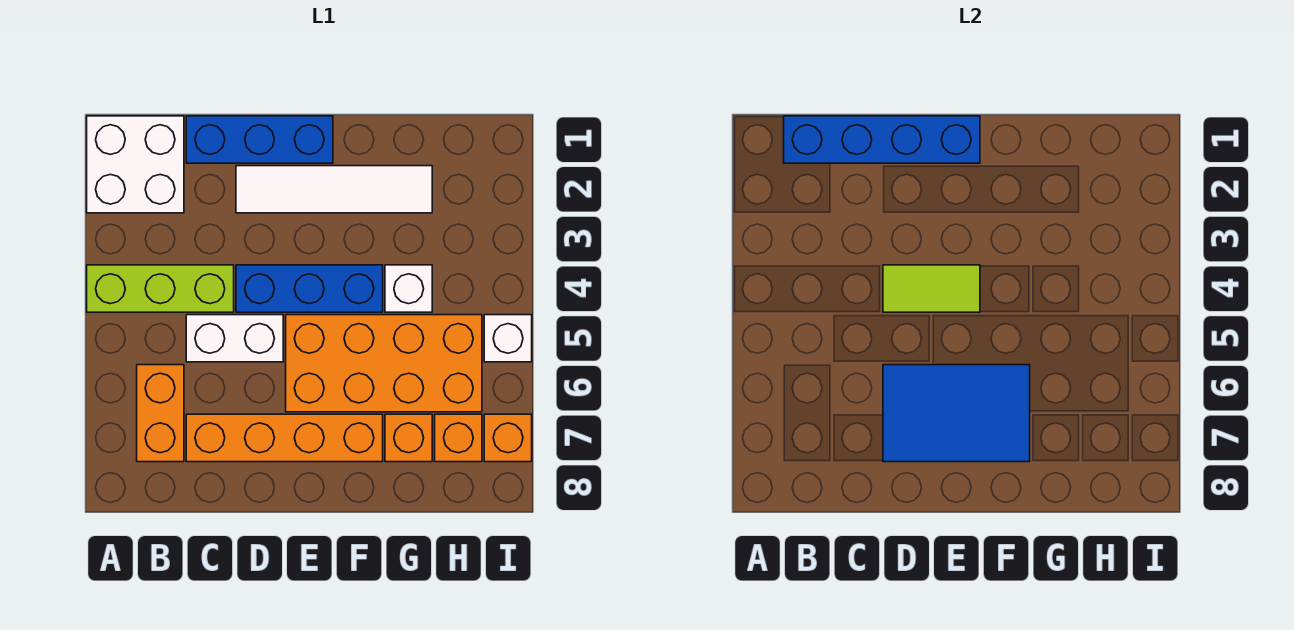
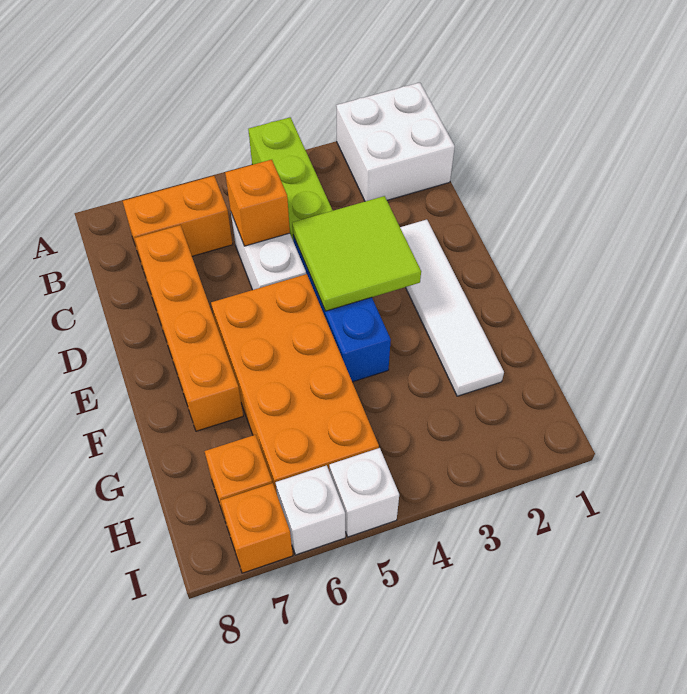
blue 1x4 brick [784,116,980,163] -> none
blue 1x3 brick [186,116,333,163] -> none
lime 1x2 tile [883,265,980,312] -> lime 2x2 tile [292,196,421,311]
blue 2x3 tile [883,365,1030,462] -> none
white 1x1 brick [385,265,432,312] -> white 1x1 brick moved to [276,465,345,555]
orange 1x1 brick [385,414,432,462] -> orange 1x1 brick moved to [225,160,290,246]

